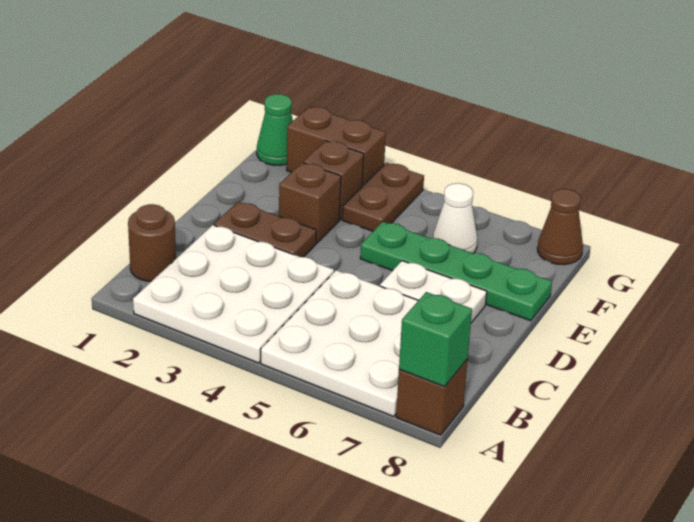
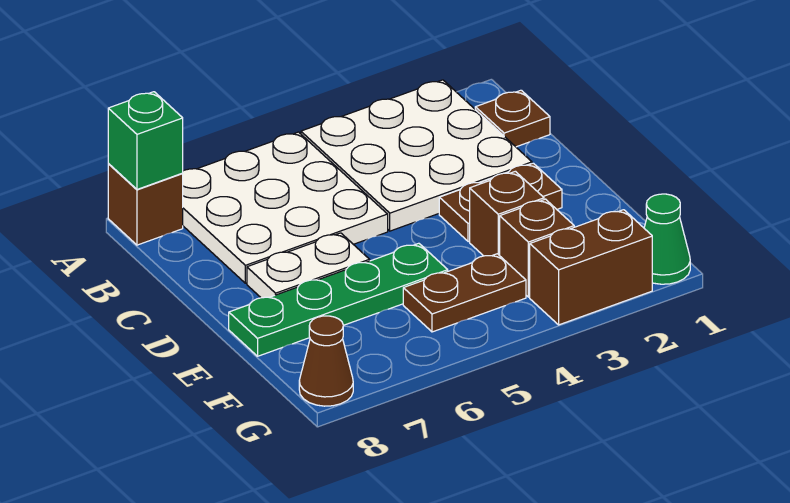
brown 1x1 round brick [128,204,176,281] -> brown 1x1 plate [475,90,550,147]
brown 1x2 plate [342,163,424,231] -> brown 1x2 plate turned to [403,254,526,332]
white 1x1 cone [433,183,477,253] -> none

